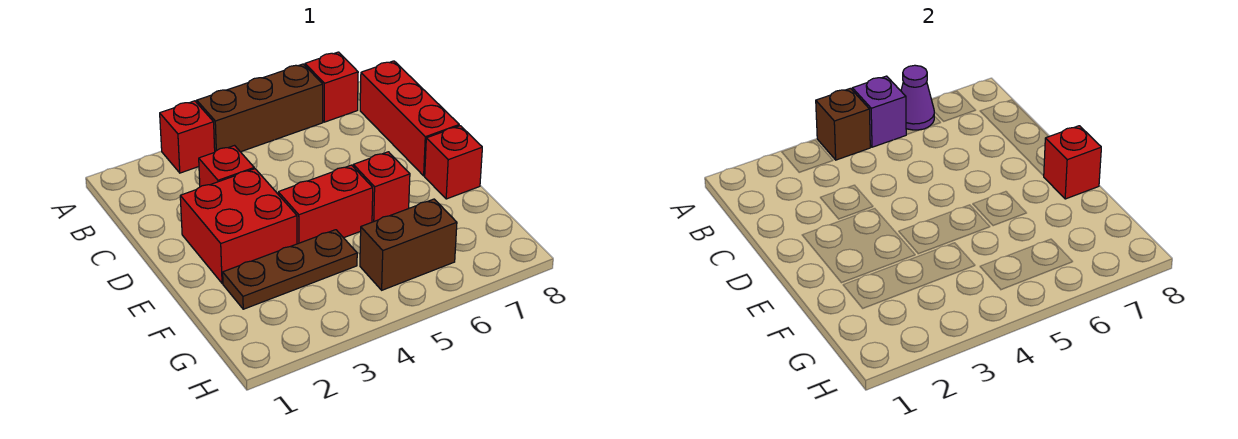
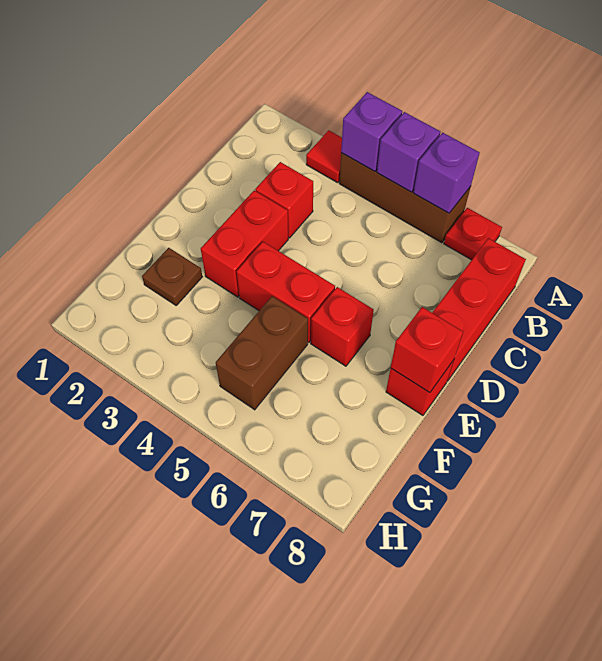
red 1x1 brick [160,101,215,173] -> red 1x1 tile [306,130,342,183]
brown 1x1 brick [816,88,870,160] -> purple 1x1 brick [341,92,402,171]
purple 1x1 cone [901,65,934,130] -> purple 1x1 brick [414,133,480,213]
red 1x1 brick [305,52,358,122] -> red 1x1 plate [444,208,502,260]
red 2x2 brick [180,169,297,283] -> red 1x2 brick [201,190,288,297]
brown 1x3 plate [223,230,357,309] -> brown 1x1 plate [142,248,202,305]
brown 1x2 brick [360,199,457,290] -> brown 1x2 brick turned to [216,296,308,410]

